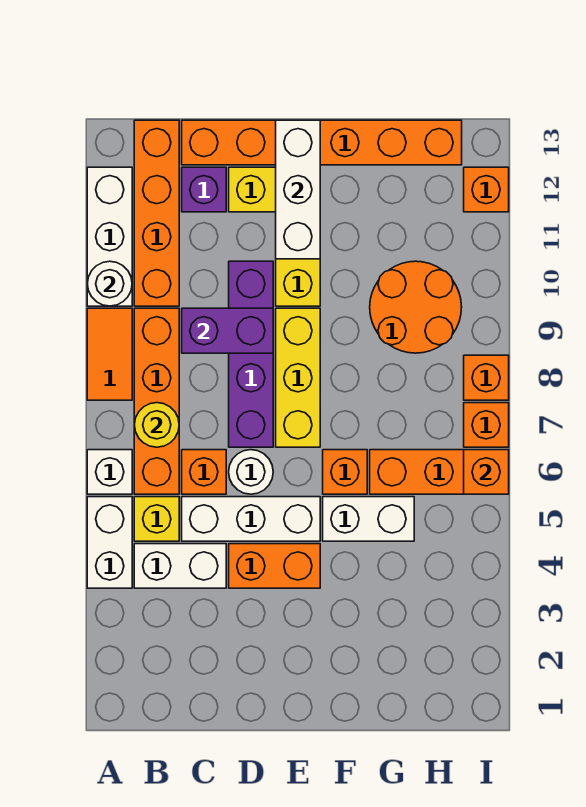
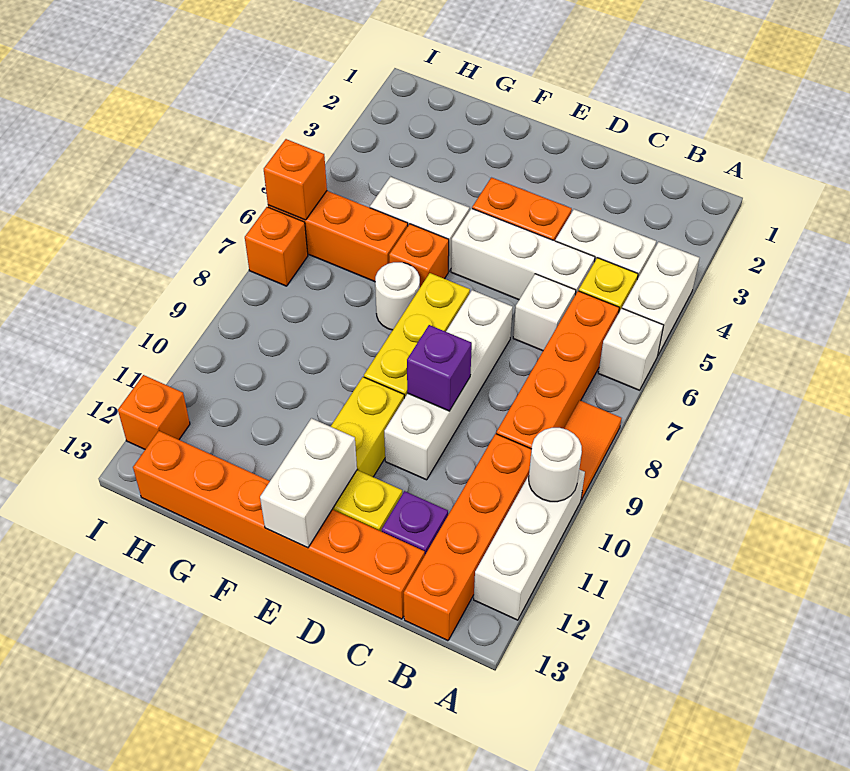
yellow 1x1 round brick [134,403,179,447] -> none
orange 1x1 brick [182,450,226,494] -> white 1x1 brick [513,274,576,351]
purple 1x2 brick [182,308,273,353] -> purple 1x1 brick [407,325,472,411]
white 1x1 round brick [229,450,273,494] -> white 1x1 round brick moved to [375,262,420,330]
purple 1x4 brick [229,261,273,447] -> white 1x4 brick [384,290,513,480]
white 1x3 brick [276,120,320,259] -> white 1x2 brick [260,418,357,548]
orange 2x2 round brick [370,261,462,353] -> none
orange 1x1 brick [464,355,509,400] -> none

